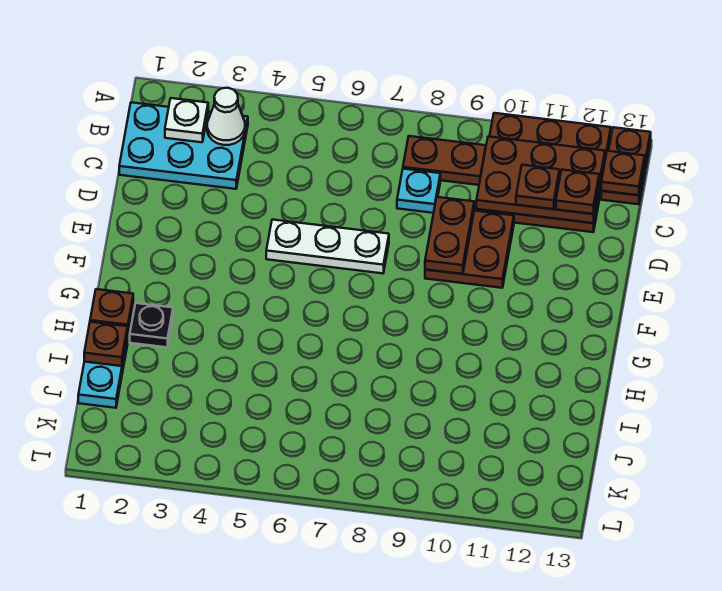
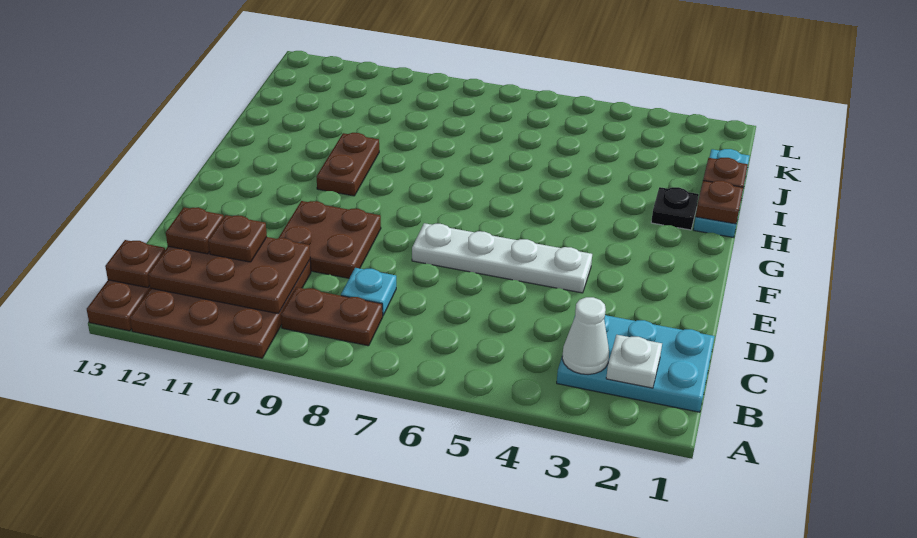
brown 1x2 plate [425,197,474,274] -> brown 1x2 plate moved to [317,133,379,196]
white 1x3 plate [266,220,389,273] -> white 1x4 plate [412,223,592,293]

